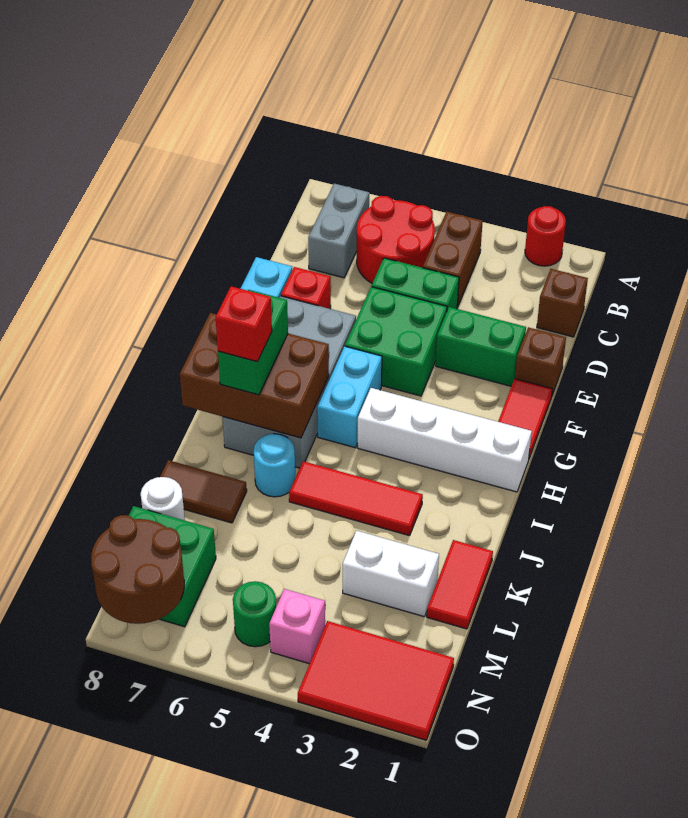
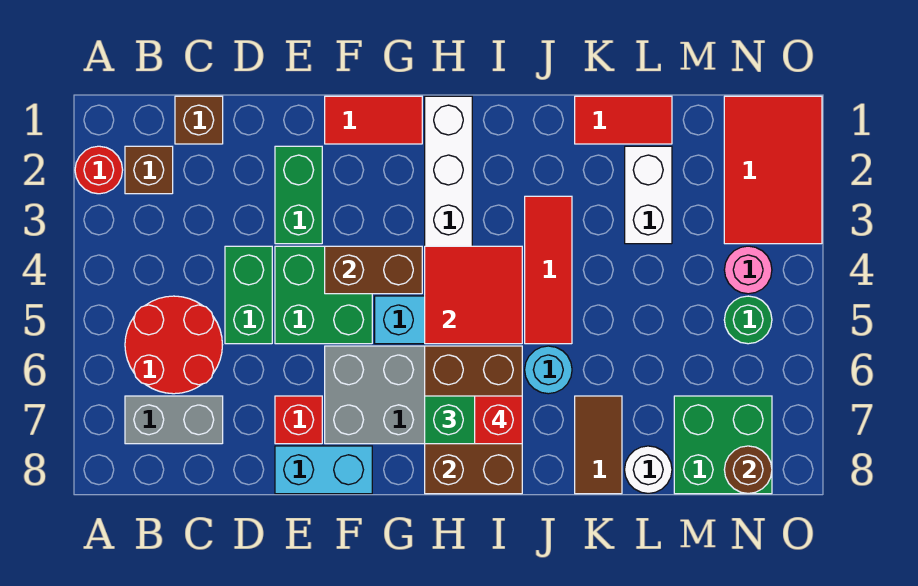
brown 1x2 brick [423,212,483,307] -> brown 1x2 brick moved to [325,246,422,294]
brown 1x1 brick [515,327,566,395] -> brown 1x1 brick moved to [125,146,173,194]
none -> red 2x2 tile [425,246,522,344]
pink 1x1 brick [269,589,325,664] -> pink 1x1 round brick [724,246,772,294]
brown 2x2 round brick [91,515,184,624] -> brown 1x1 round brick [724,446,772,494]

